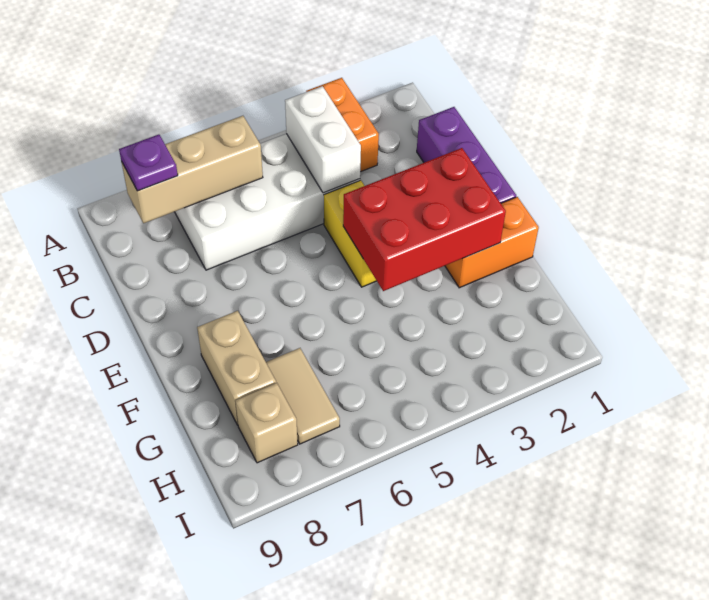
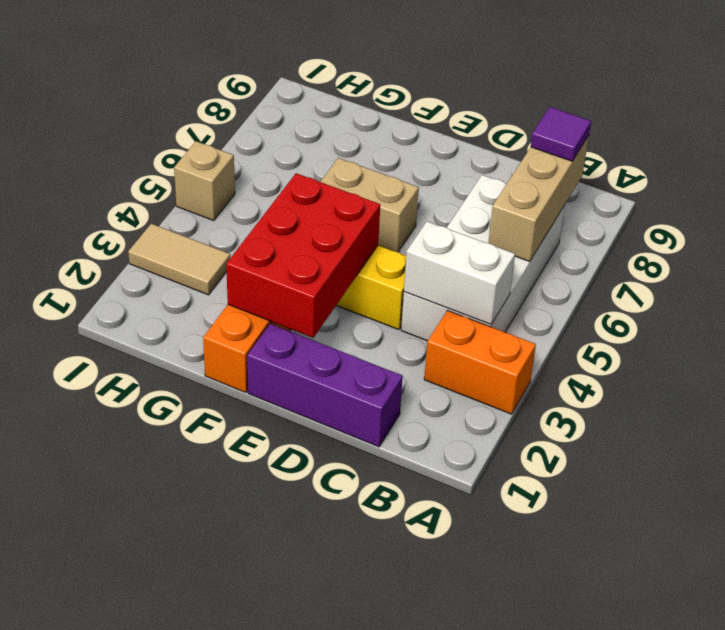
purple 1x1 plate [119,135,178,191] -> purple 1x1 tile [531,107,591,161]
tan 1x2 brick [197,311,276,425] -> tan 1x2 brick moved to [320,158,419,252]
tan 1x2 tile [266,348,340,444] -> tan 1x2 tile moved to [128,224,230,295]
tan 1x1 brick [235,383,298,463] -> tan 1x1 brick moved to [174,141,235,221]

